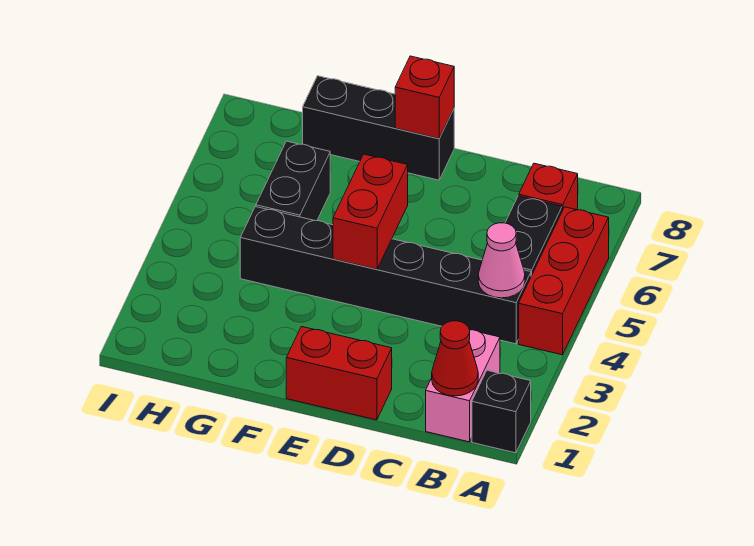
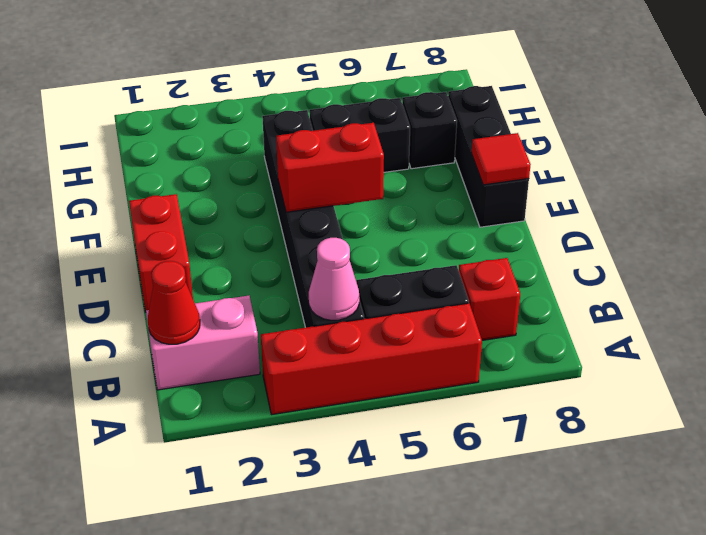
black 1x1 brick [472,370,531,453] -> black 1x1 brick moved to [402,92,457,169]
red 1x3 brick [519,207,609,355] -> red 1x4 brick [261,303,482,415]
red 1x1 brick [395,56,454,139] -> red 1x1 tile [472,133,531,185]

